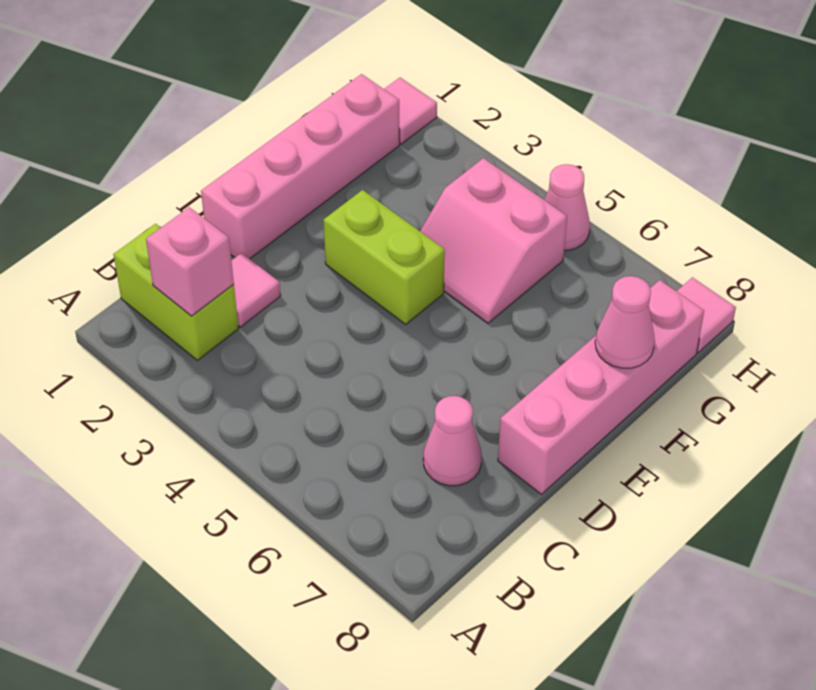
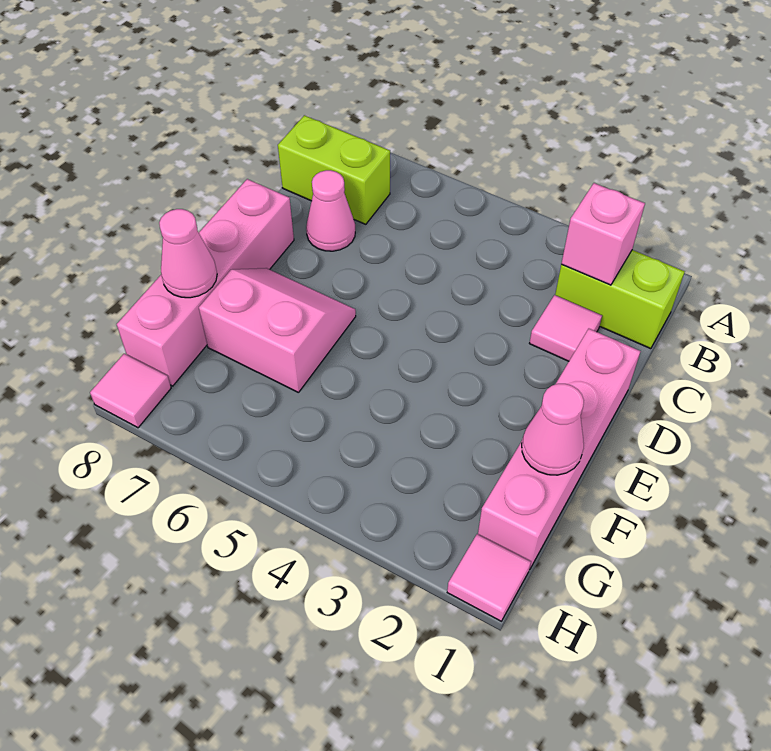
lime 1x2 brick [323,190,445,324] -> lime 1x2 brick moved to [278,115,390,224]
pink 2x2 slope [420,158,567,323] -> pink 2x2 slope moved to [199,268,356,393]
pink 1x1 cone [544,164,590,251] -> pink 1x1 cone moved to [522,384,584,475]

